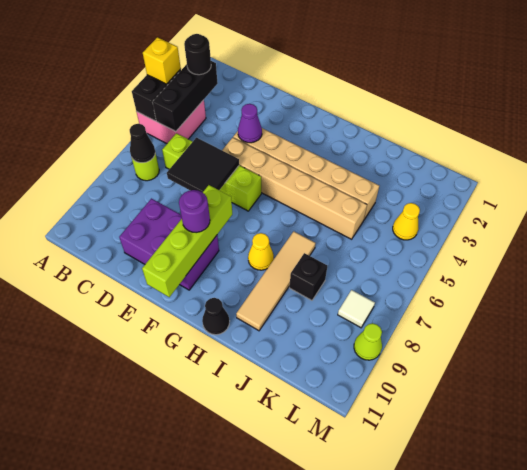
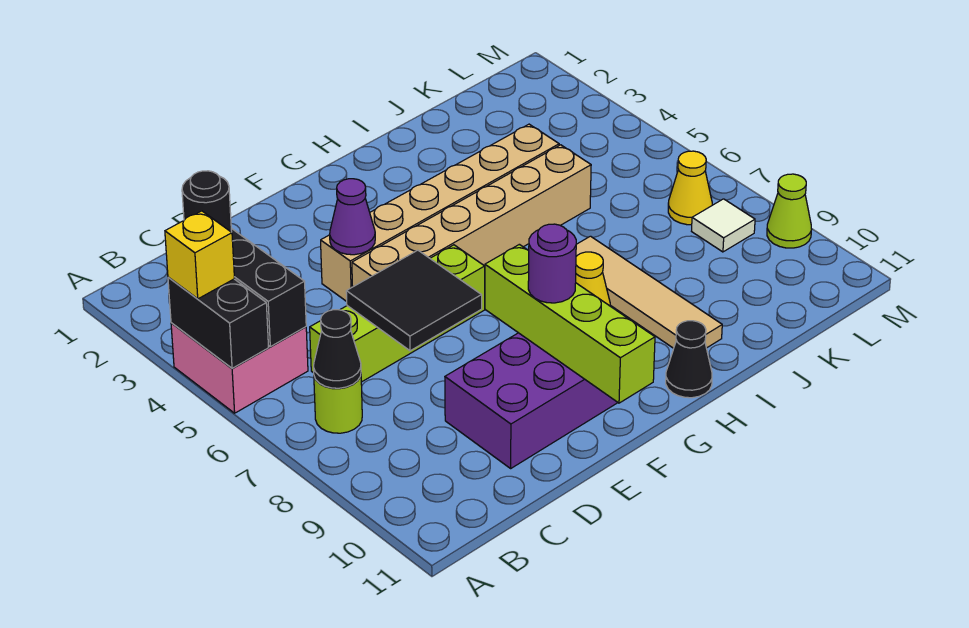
black 1x1 brick [290,253,327,300] -> none
yellow 1x1 cone [393,203,420,240] -> yellow 1x1 cone moved to [668,151,712,225]

